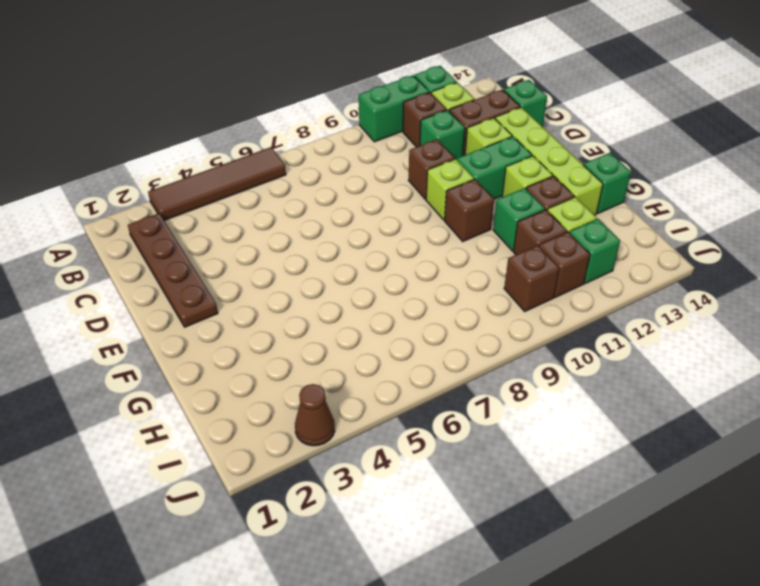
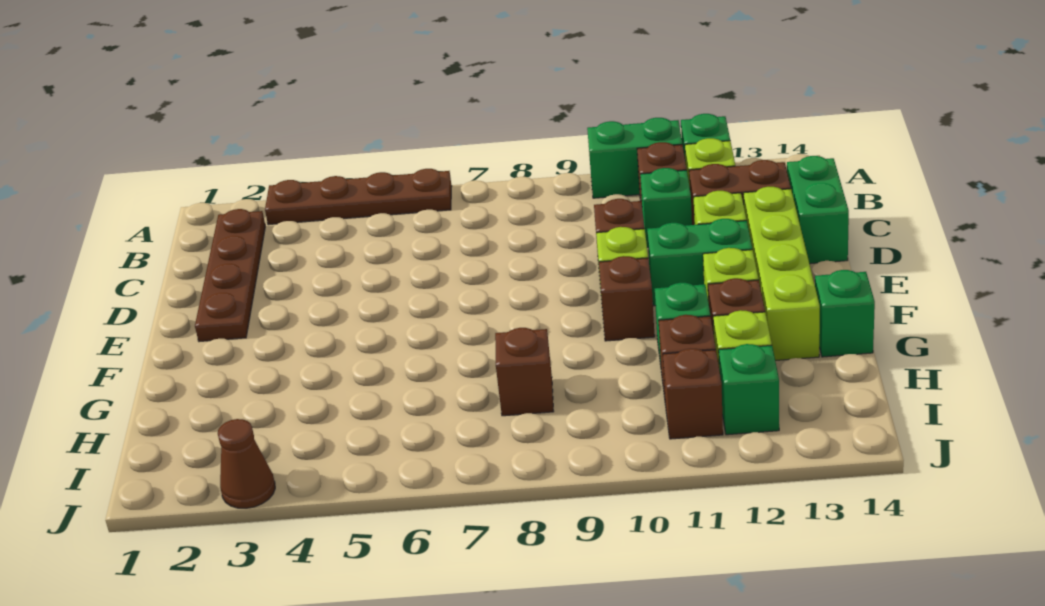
brown 1x4 tile [148,147,286,220] -> brown 1x4 plate [265,169,452,225]
green 1x1 brick [504,80,547,127] -> green 1x2 brick [787,156,849,264]
brown 1x1 brick [504,245,559,311] -> brown 1x1 brick moved to [495,328,554,416]

